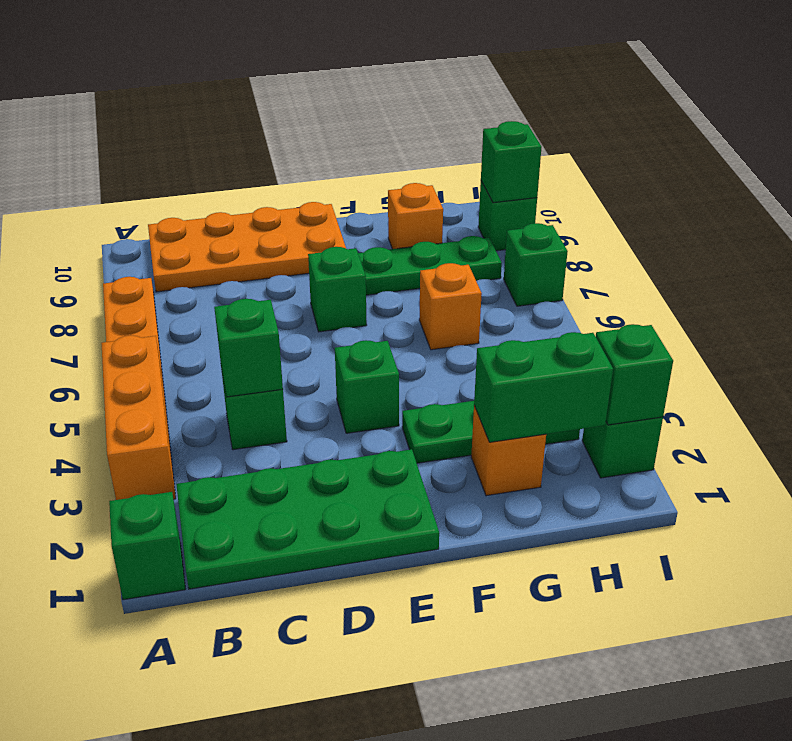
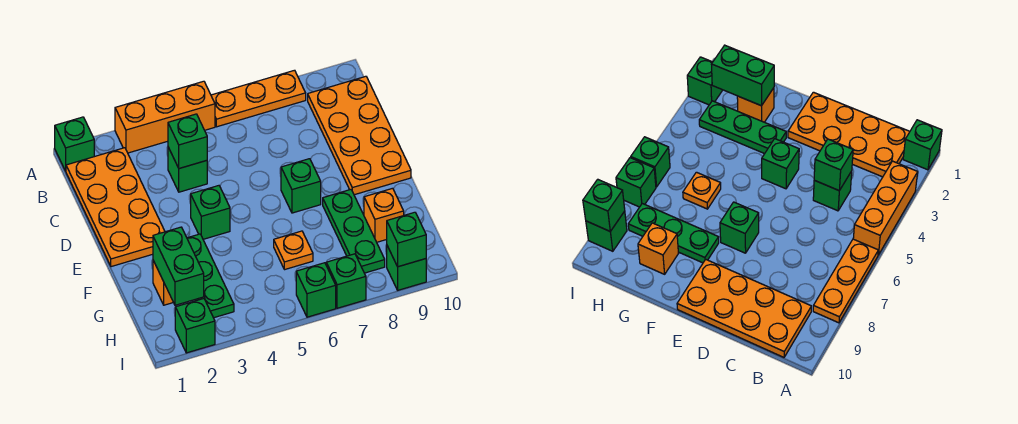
green 2x4 plate [176,449,439,589] -> orange 2x4 plate [66,148,165,267]
orange 1x1 brick [419,263,482,350] -> orange 1x1 plate [274,231,313,270]
green 1x1 brick [596,324,673,425] -> green 1x1 brick moved to [296,263,336,317]

